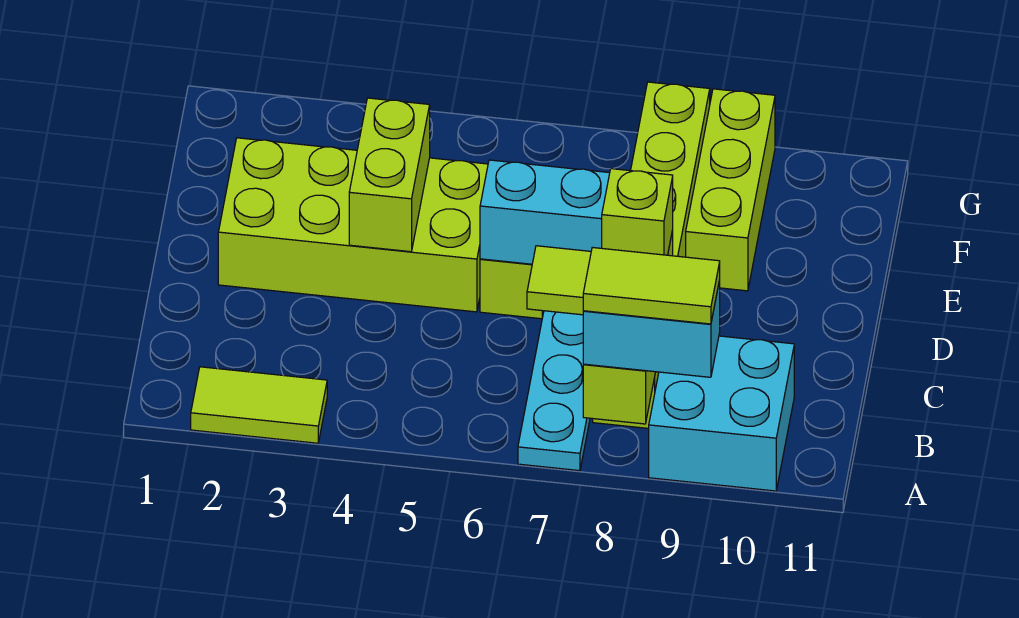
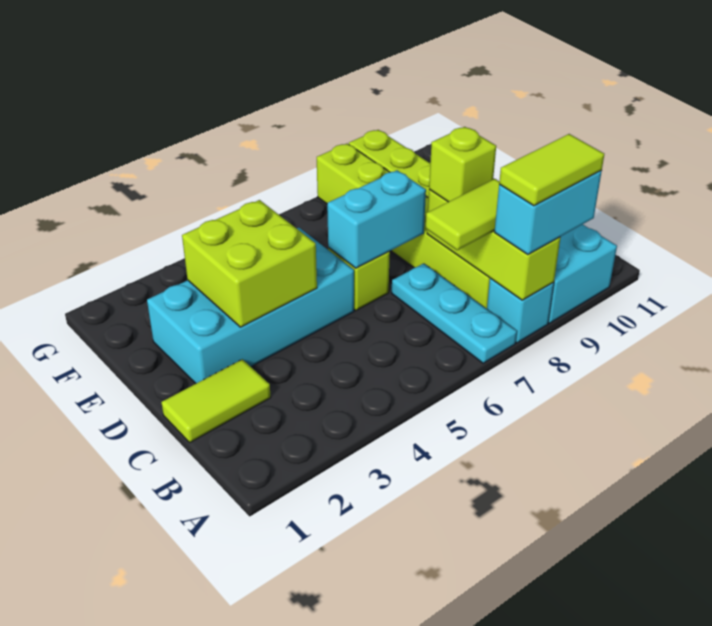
lime 1x2 tile [191,367,327,443] -> lime 1x2 tile moved to [161,359,271,442]
none -> cyan 1x1 brick [487,278,554,343]
lime 2x4 brick [218,138,488,312] -> cyan 2x4 brick [147,228,354,383]
lime 1x2 brick [349,98,430,252] -> lime 2x2 brick [182,200,317,327]

